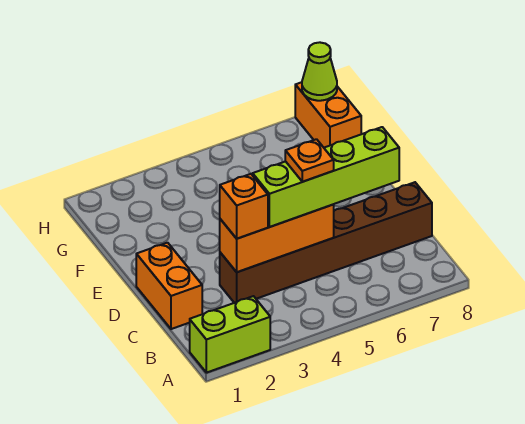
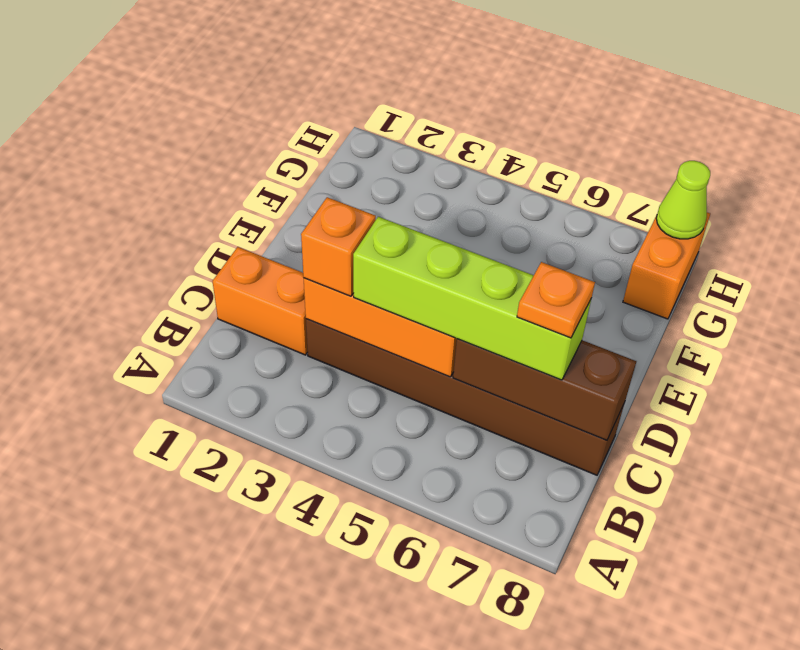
lime 1x2 brick [190,296,270,373] -> none
orange 1x2 brick [136,243,202,329] -> orange 1x2 brick turned to [212,247,308,355]
orange 1x1 plate [285,139,334,182] -> orange 1x1 plate moved to [517,262,595,338]
none -> brown 1x3 brick [453,339,636,440]

